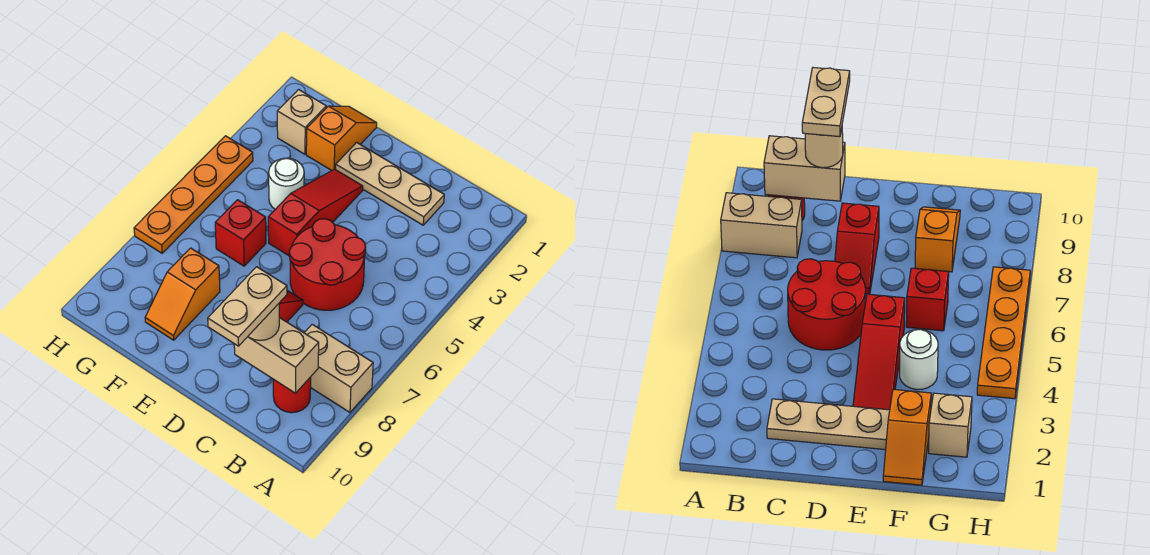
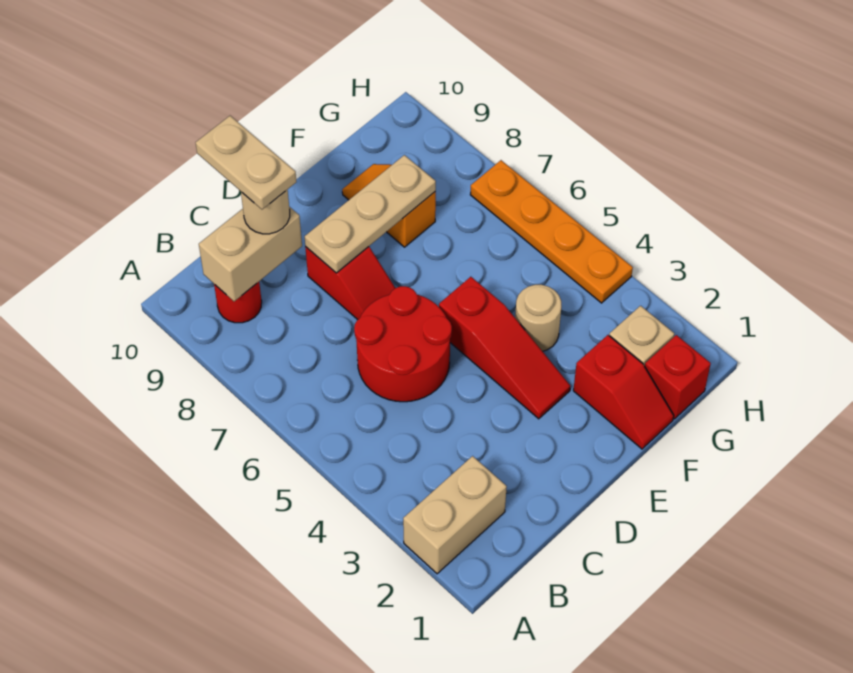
tan 1x2 brick [304,324,373,412] -> tan 1x2 brick moved to [403,456,507,574]
tan 1x3 plate [336,142,444,225] -> tan 1x3 plate moved to [305,155,436,273]
orange 1x2 slope [306,106,377,171] -> red 1x2 slope [573,335,674,449]
white 1x1 round brick [269,158,304,209] -> tan 1x1 round brick [515,285,561,351]
red 1x1 brick [215,200,266,266] -> red 1x1 brick moved to [645,335,711,419]

